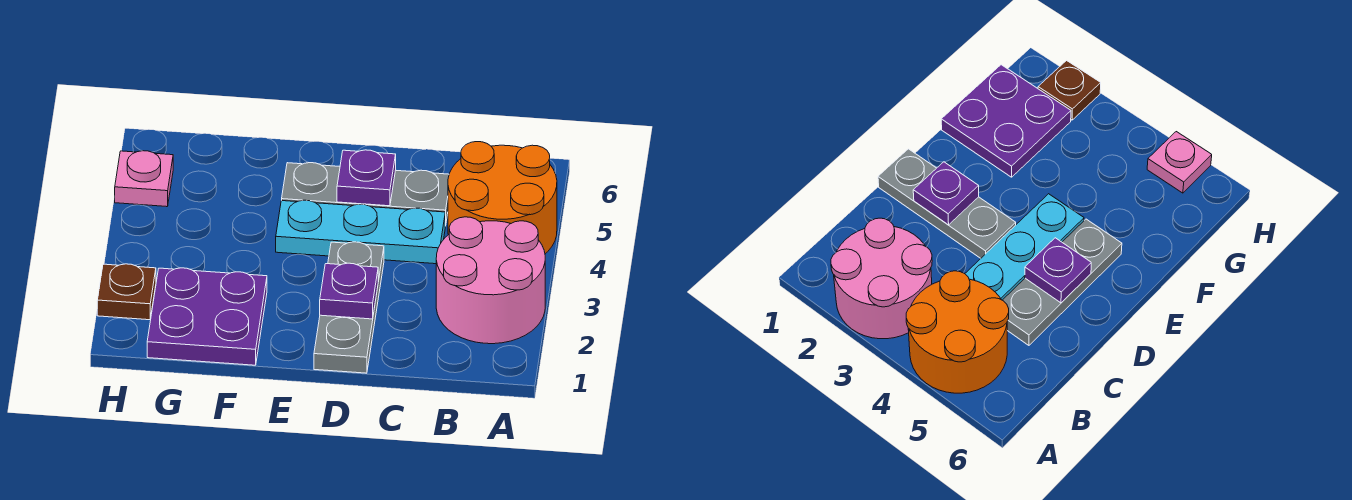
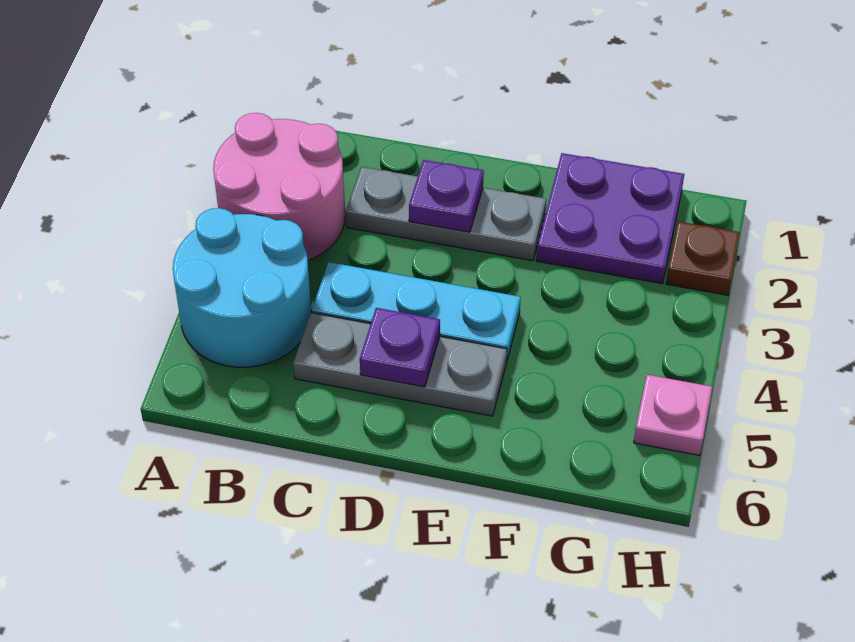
orange 2x2 round brick [448,142,557,254] -> cyan 2x2 round brick [173,208,311,367]
grey 1x3 plate [314,242,384,373] -> grey 1x3 plate turned to [346,167,546,261]

